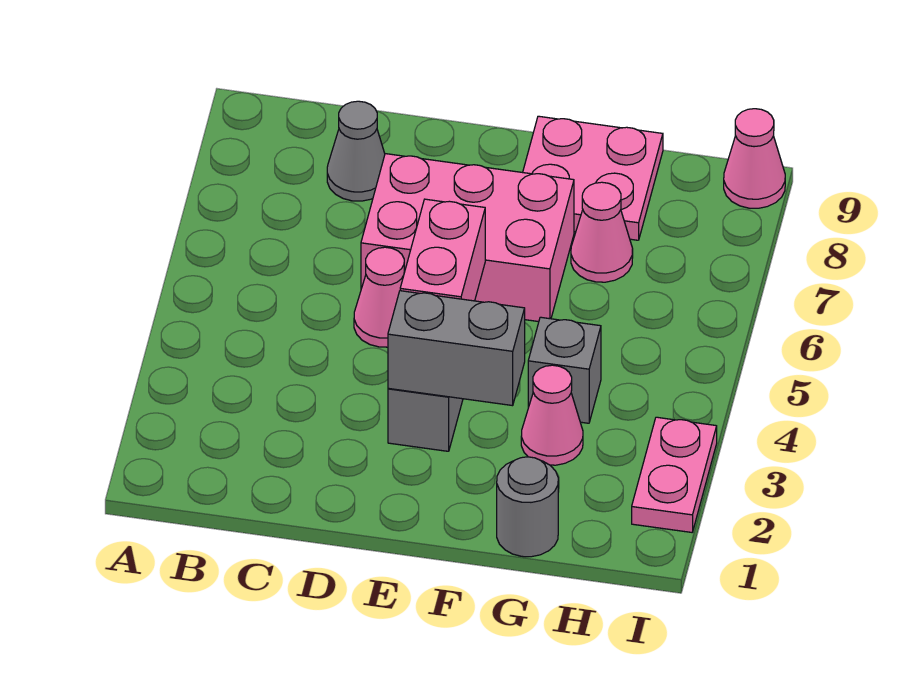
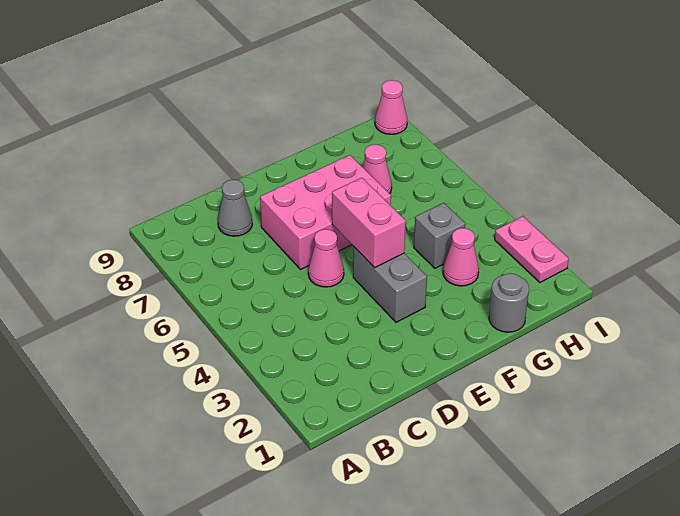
grey 1x2 brick [388,291,525,406] -> none
pink 2x2 plate [523,116,663,240] -> none

